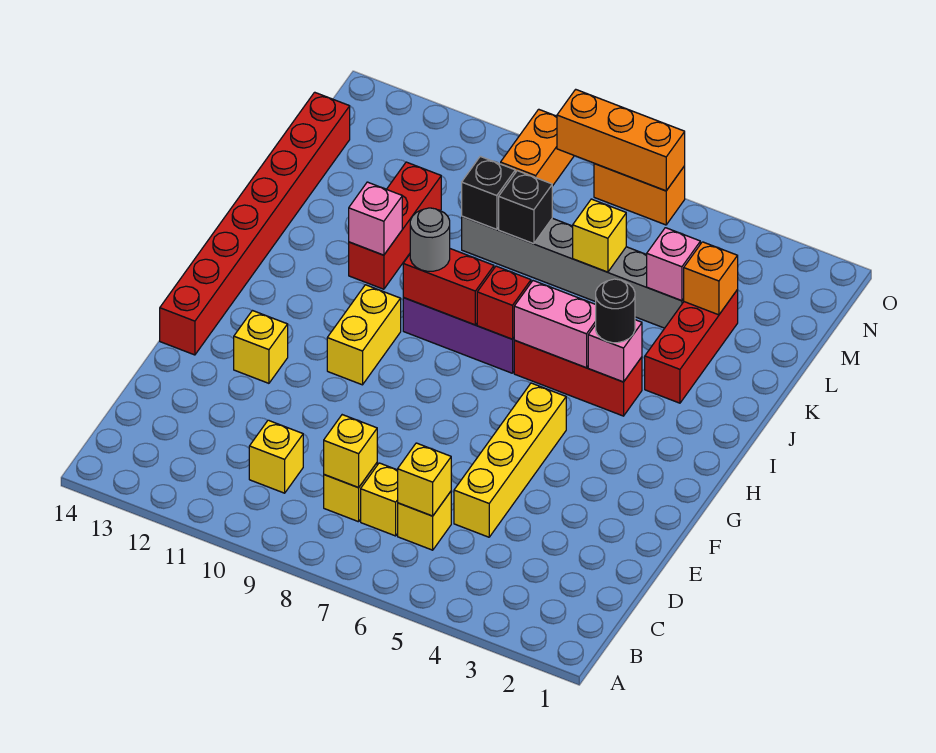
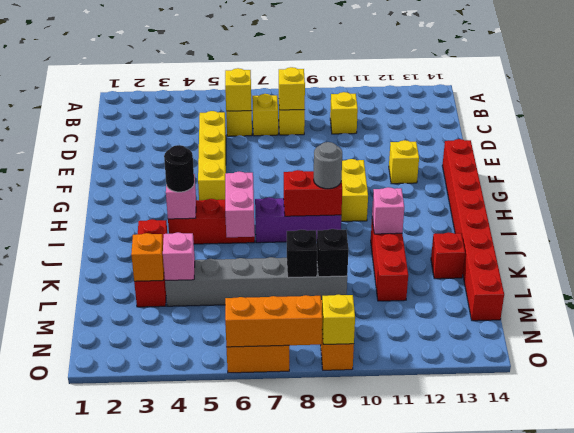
pink 1x2 brick [514,281,596,368] -> pink 1x2 brick turned to [225,172,255,237]
red 1x1 brick [477,266,531,339] -> red 1x1 brick moved to [431,232,465,279]
yellow 1x1 brick [573,199,626,272] -> yellow 1x1 brick moved to [322,295,355,344]

